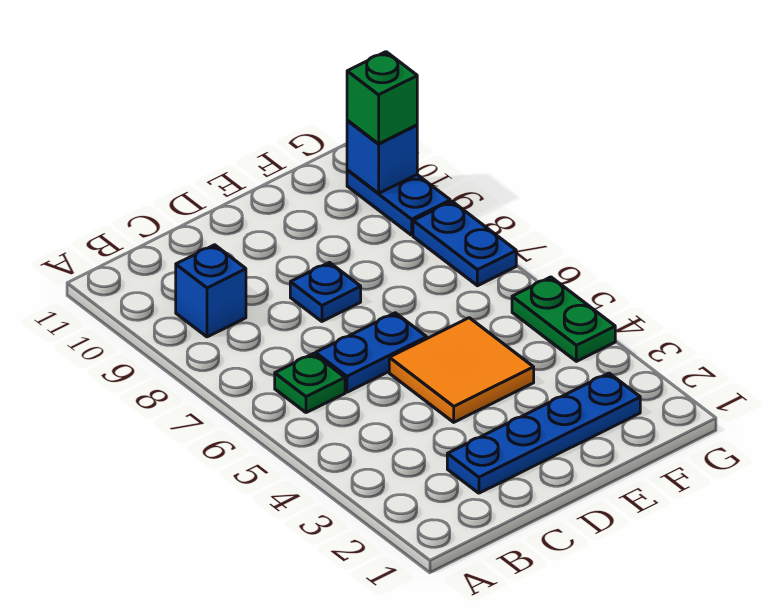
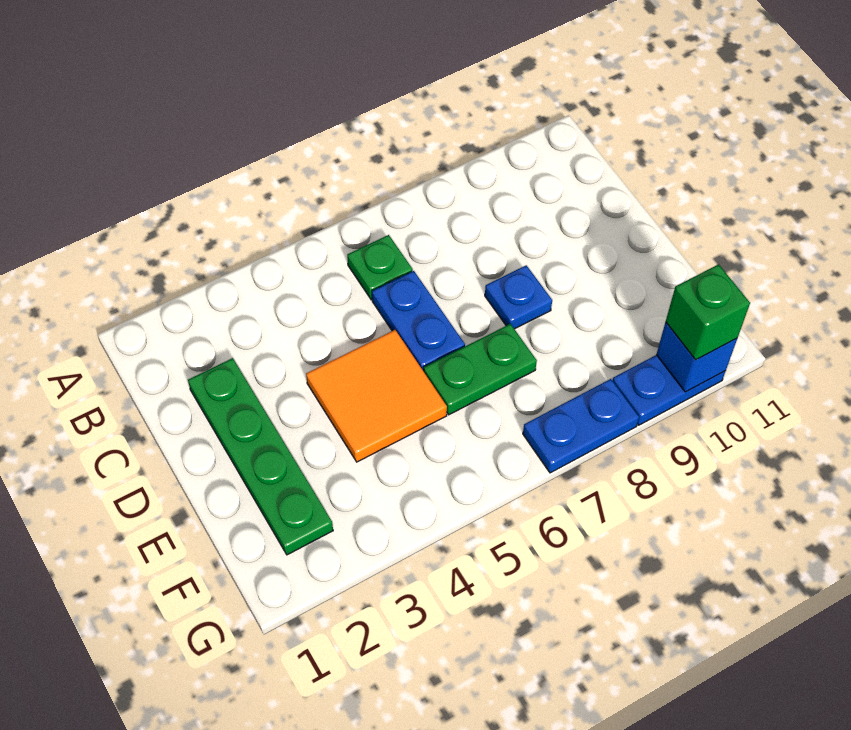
blue 1x1 brick [176,245,246,337] -> none
blue 1x4 plate [447,373,640,493] -> green 1x4 plate [188,358,333,555]
green 1x2 plate [512,277,615,361] -> green 1x2 plate moved to [424,324,537,415]

